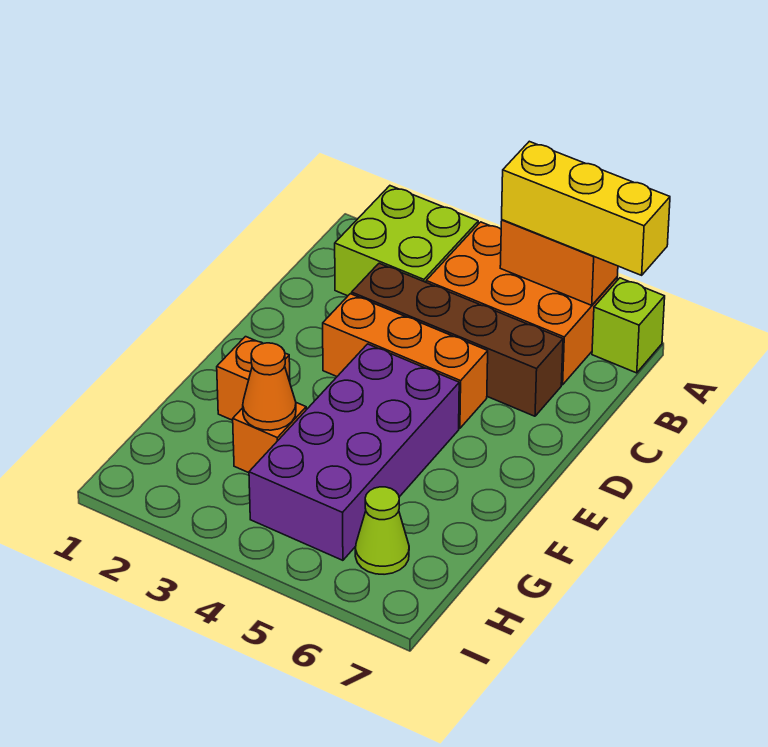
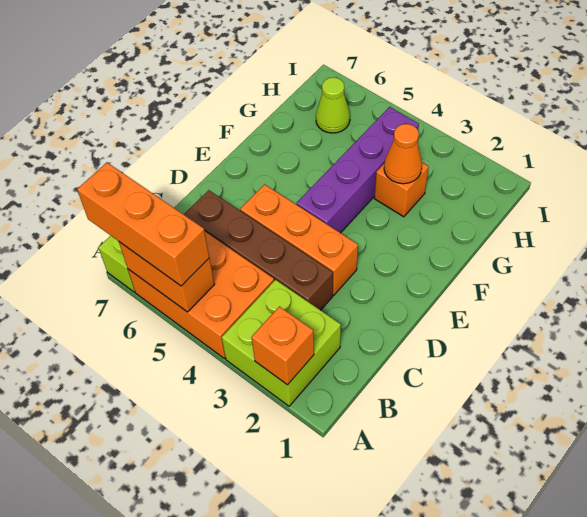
yellow 1x3 brick [502,141,670,275] -> orange 1x3 brick [77,163,209,286]
purple 2x4 brick [249,344,459,560] -> purple 1x4 brick [297,107,419,233]
orange 1x1 brick [217,337,290,420] -> orange 1x1 brick moved to [252,307,314,385]

